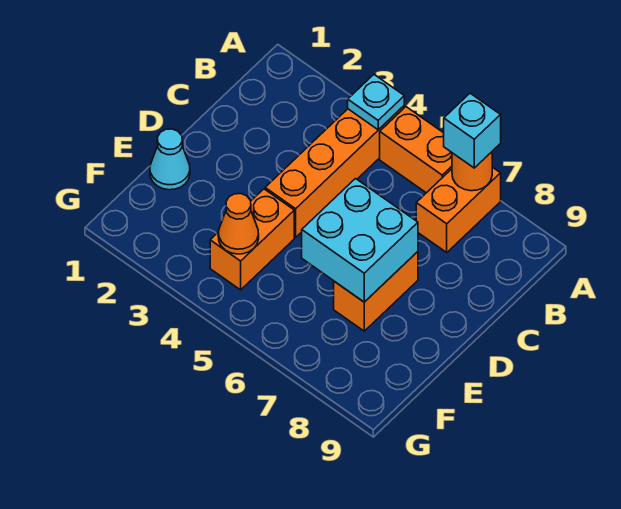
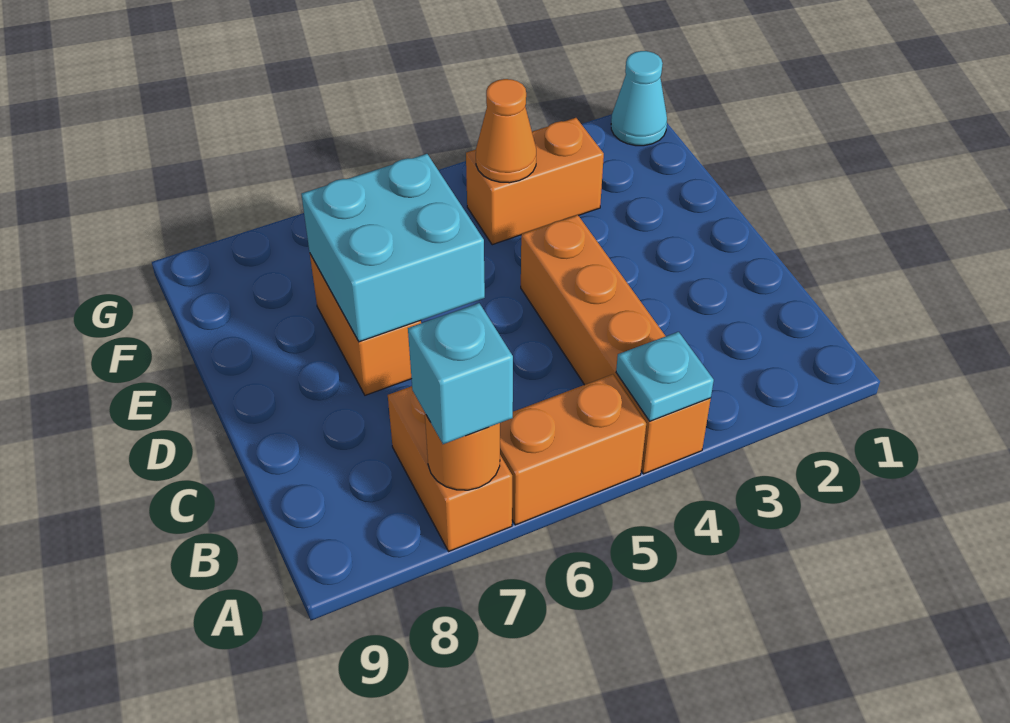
cyan 1x1 cone [150,129,190,190] -> cyan 1x1 cone moved to [611,51,667,146]
orange 1x2 brick [210,189,294,290] -> orange 1x2 brick turned to [466,118,604,245]

